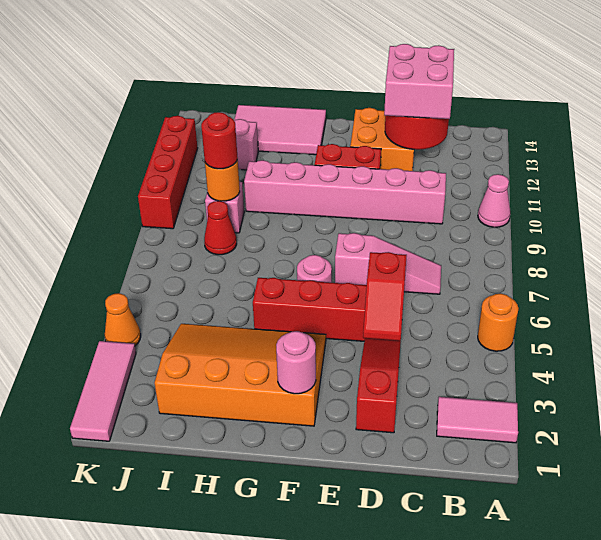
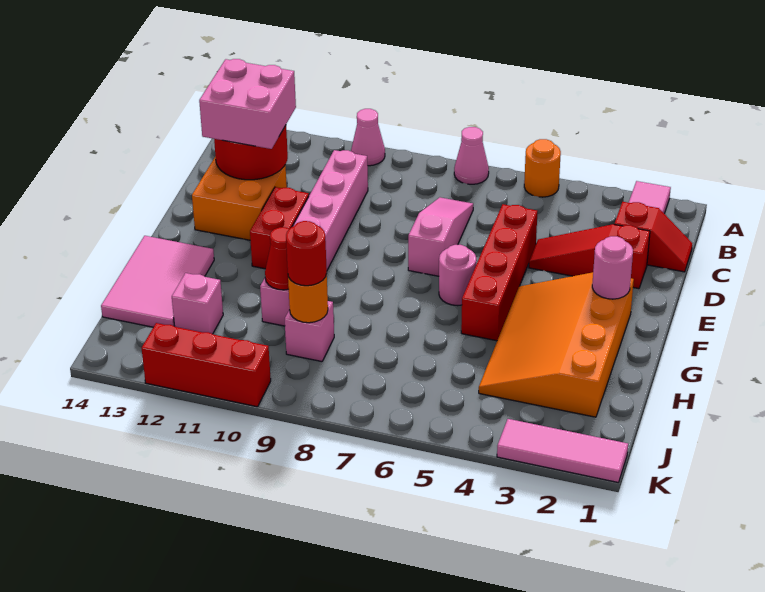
none -> pink 1x1 cone [454,127,489,184]
red 1x2 slope [363,252,407,341] -> red 1x2 slope moved to [614,202,692,272]
red 1x1 cone [204,201,237,255] -> red 1x1 cone moved to [265,227,289,290]
orange 1x1 cone [105,293,141,346] -> none
red 1x4 brick [138,116,198,229] -> red 1x3 brick [142,323,271,407]

